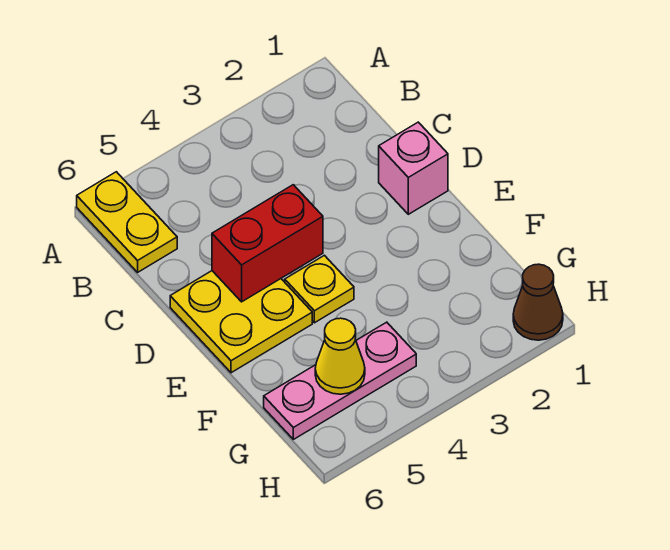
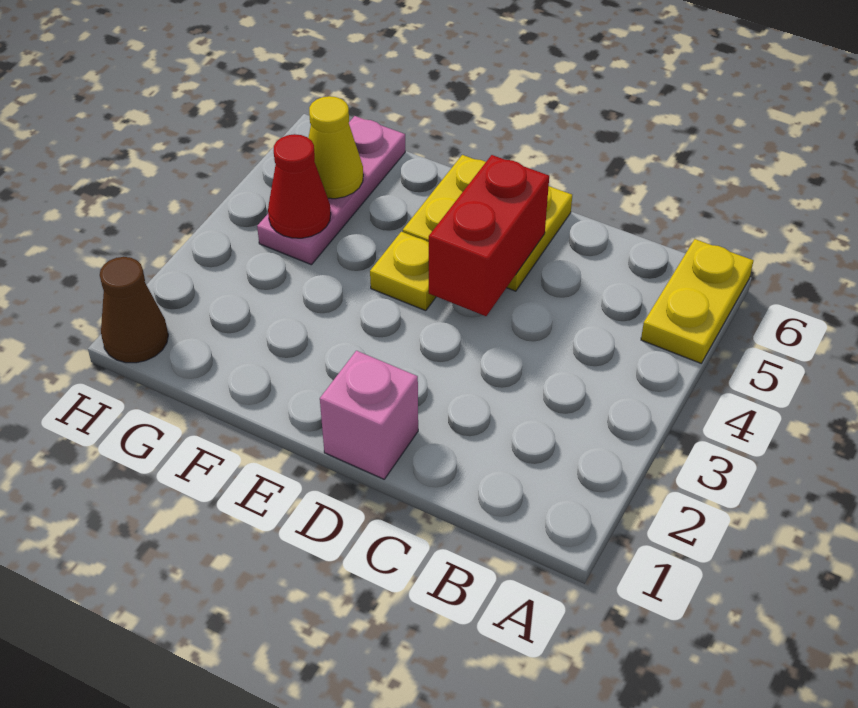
yellow 1x2 plate [77,172,177,272] -> yellow 1x2 plate turned to [641,239,754,363]
none -> red 1x1 cone [268,134,331,238]

